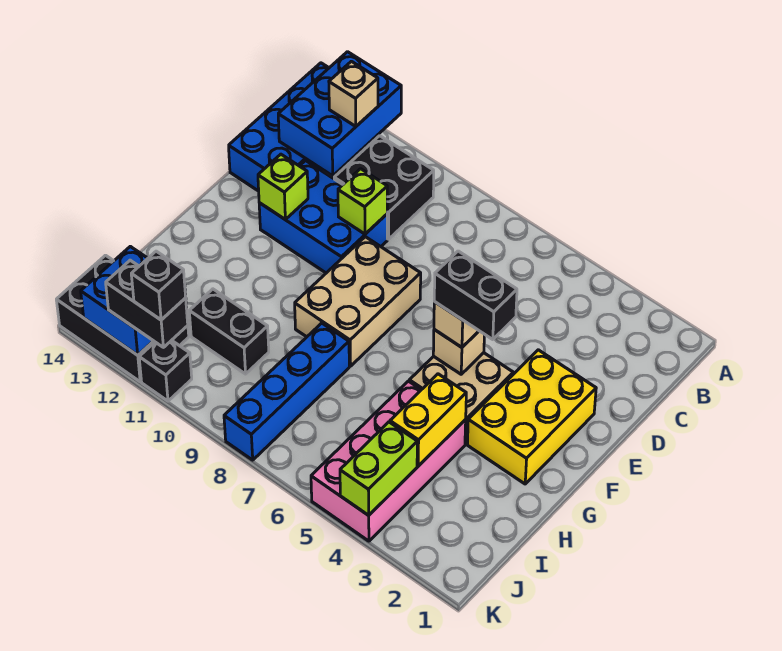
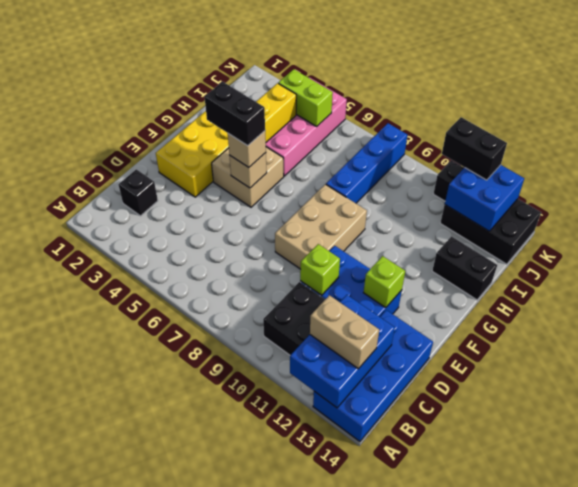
tan 1x1 brick [329,61,378,126] -> tan 1x2 brick [310,295,379,369]
black 1x2 brick [189,289,269,374] -> black 1x2 brick moved to [432,236,497,300]
lime 1x2 brick [340,422,417,515] -> lime 1x2 brick turned to [278,69,333,127]
black 1x1 brick [131,251,186,320] -> black 1x1 brick moved to [118,169,158,216]

